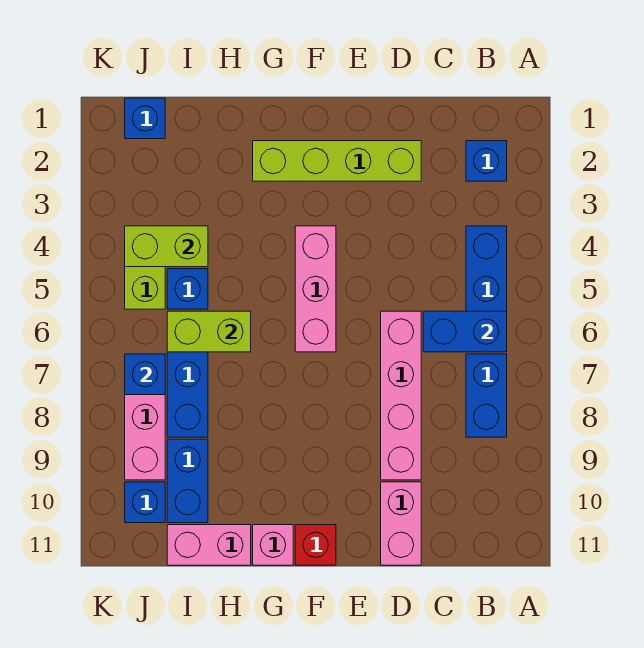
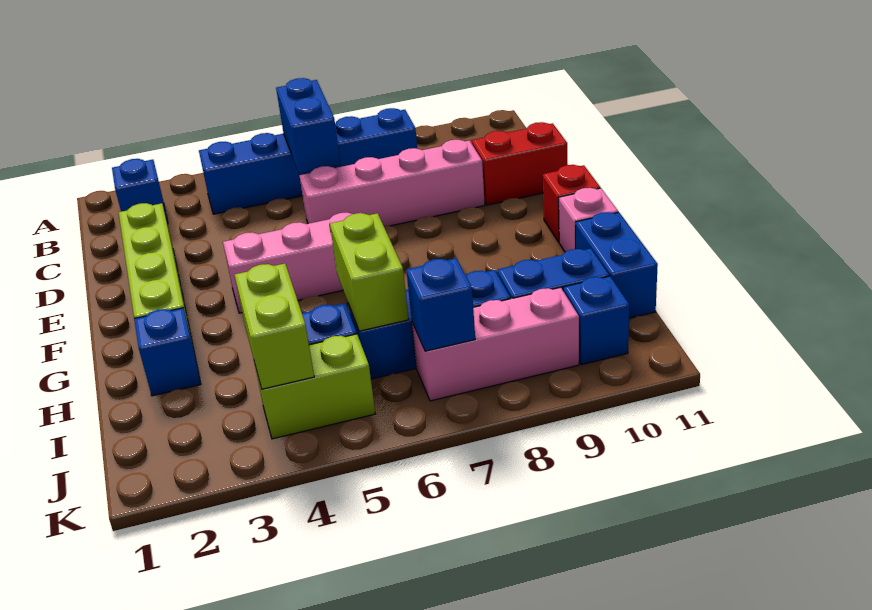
pink 1x2 brick [381,482,421,565] -> red 1x2 brick [472,122,568,205]
pink 1x2 brick [167,525,251,565] -> blue 1x2 brick [576,212,658,318]
blue 1x1 brick [125,98,165,139] -> blue 1x1 brick moved to [134,308,201,396]

